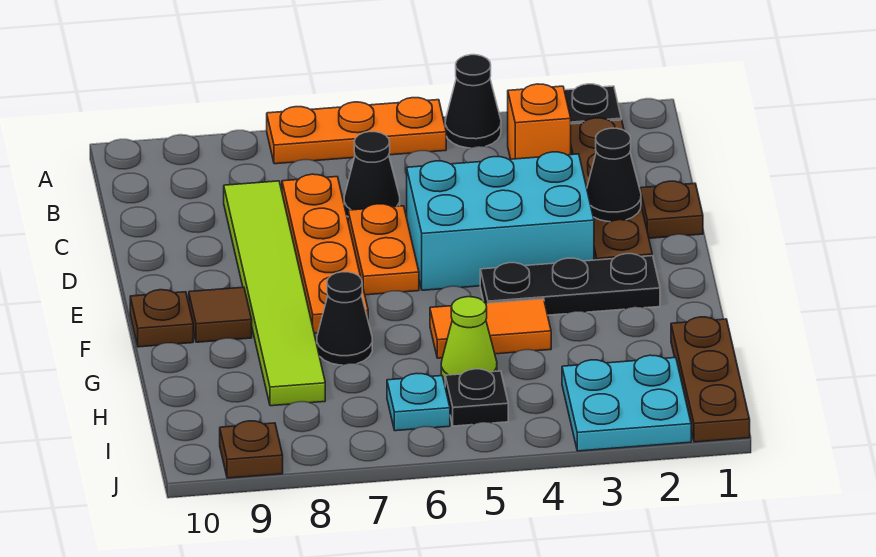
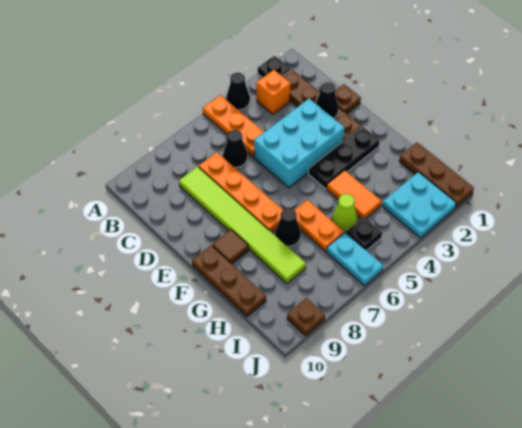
orange 1x3 plate [267,98,446,164] -> orange 1x3 plate turned to [203,95,264,157]
orange 1x2 plate [348,204,419,295] -> orange 1x2 plate moved to [295,200,344,251]
brown 1x1 plate [130,290,193,347] -> brown 1x3 plate [192,245,266,317]
orange 1x2 tile [430,299,551,358] -> orange 1x2 tile turned to [327,170,381,219]
cyan 1x1 plate [387,373,450,431] -> cyan 1x2 plate [327,232,383,286]

